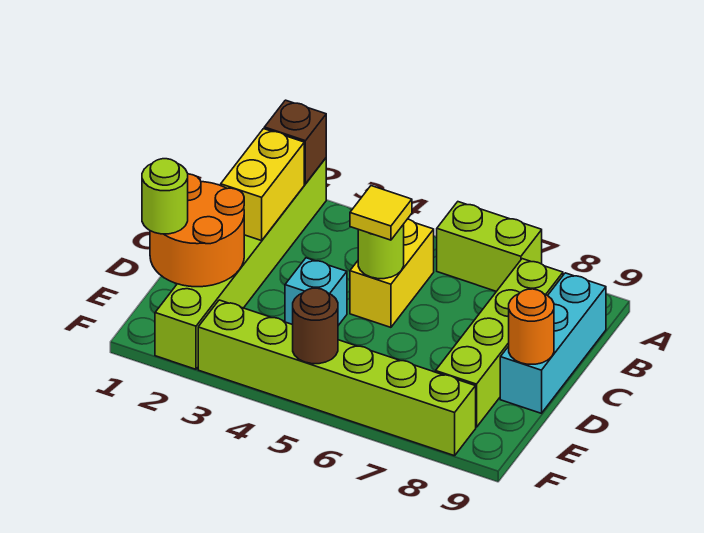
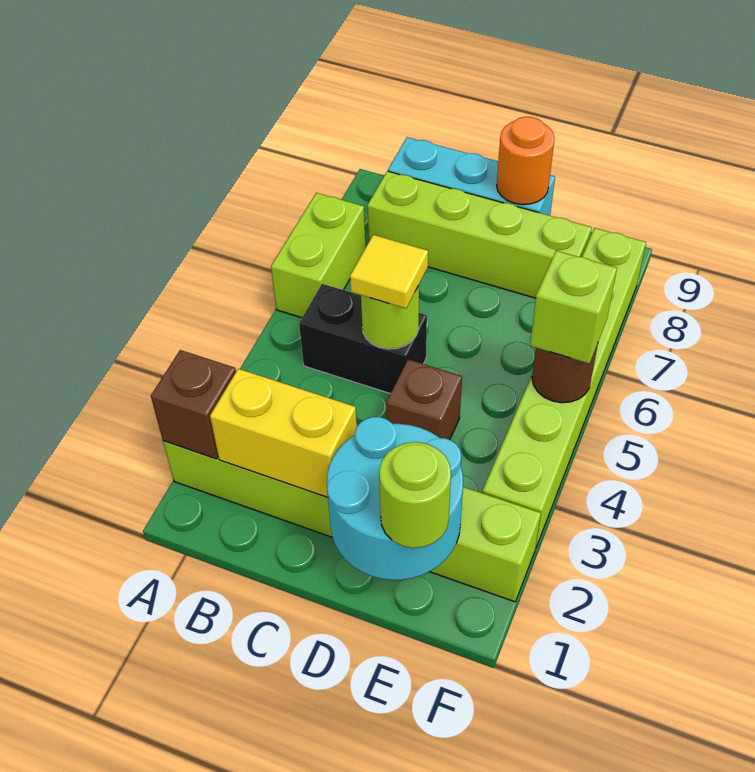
yellow 1x2 brick [350,219,434,327] -> black 1x2 brick [299,284,427,394]
orange 2x2 round brick [150,174,244,287] -> cyan 2x2 round brick [327,417,463,580]
cyan 1x1 brick [285,258,347,325] -> brown 1x1 brick [386,359,462,440]
none -> lime 1x1 brick [530,251,617,363]

